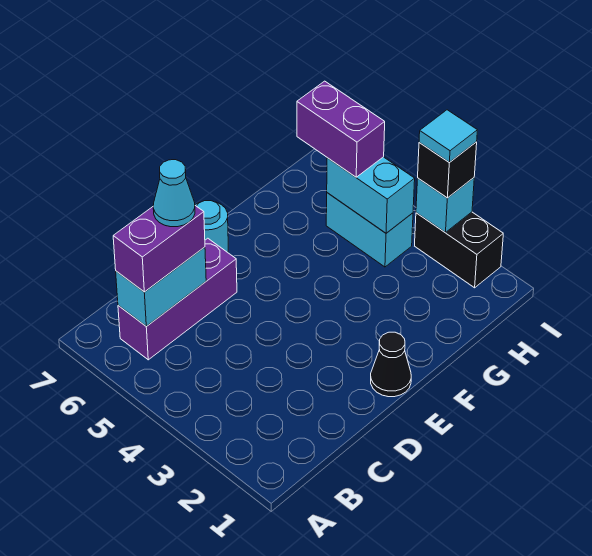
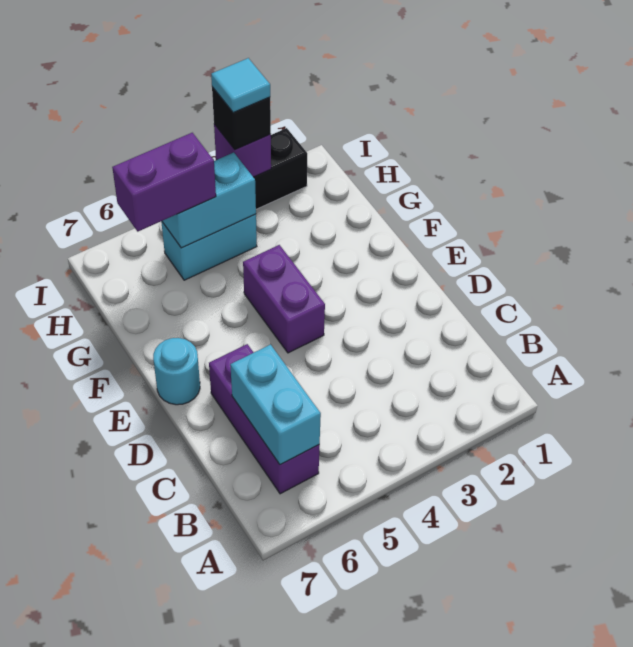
purple 1x2 brick [113,206,205,292] -> purple 1x2 brick moved to [243,245,325,353]
cyan 1x1 cone [153,160,195,227] -> none
black 1x1 cone [371,332,411,397] -> none
cyan 1x1 brick [416,178,474,232] -> purple 1x1 brick [214,124,271,177]

